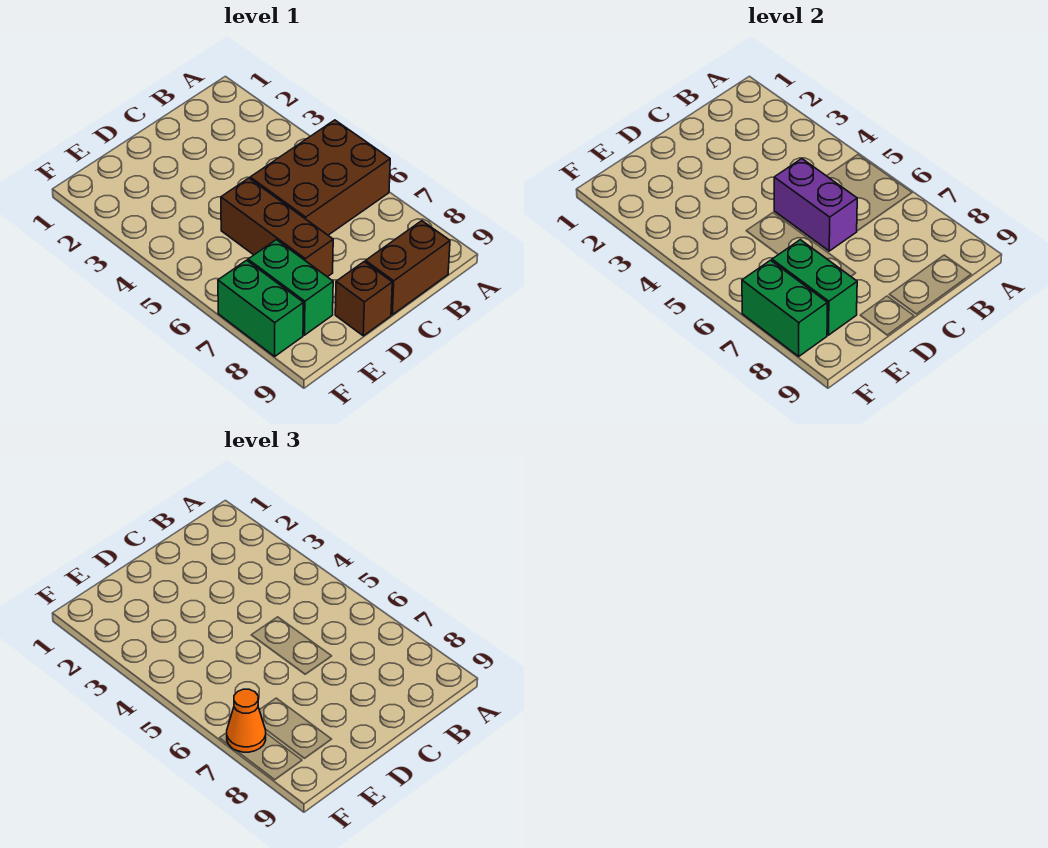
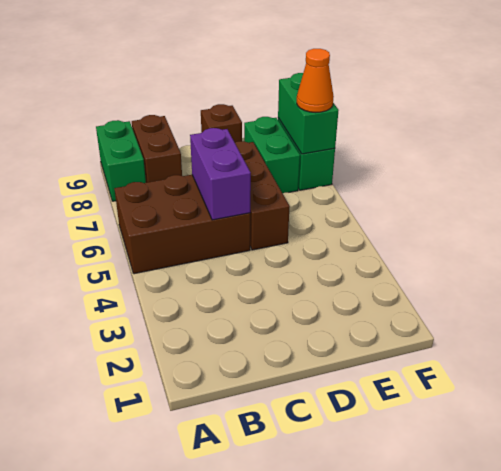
brown 1x2 brick [365,221,450,315] -> brown 1x2 brick turned to [132,115,182,183]
green 1x2 brick [772,240,857,335] -> green 1x2 brick moved to [96,120,146,201]

